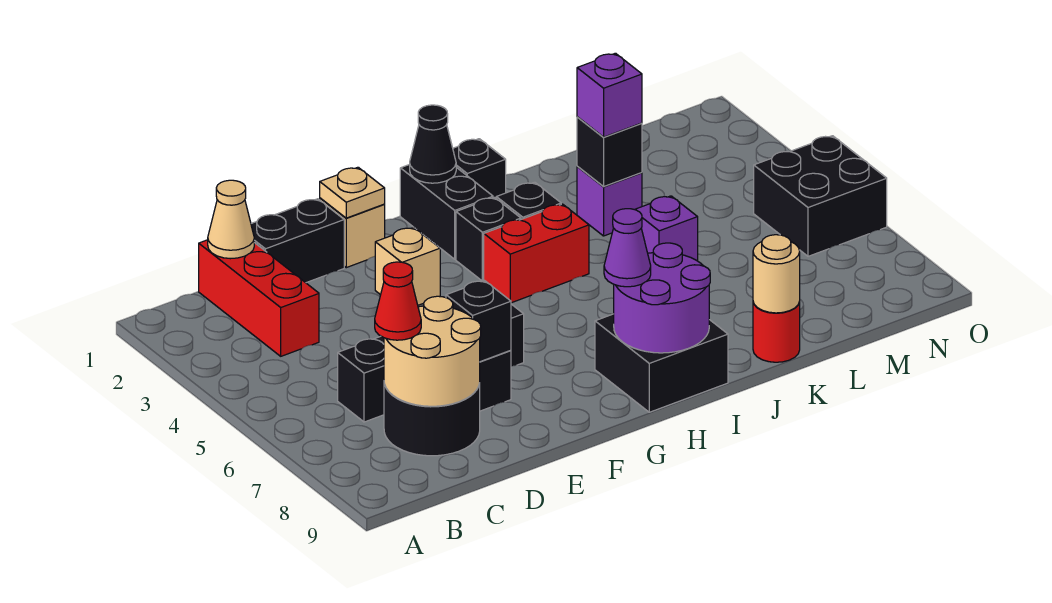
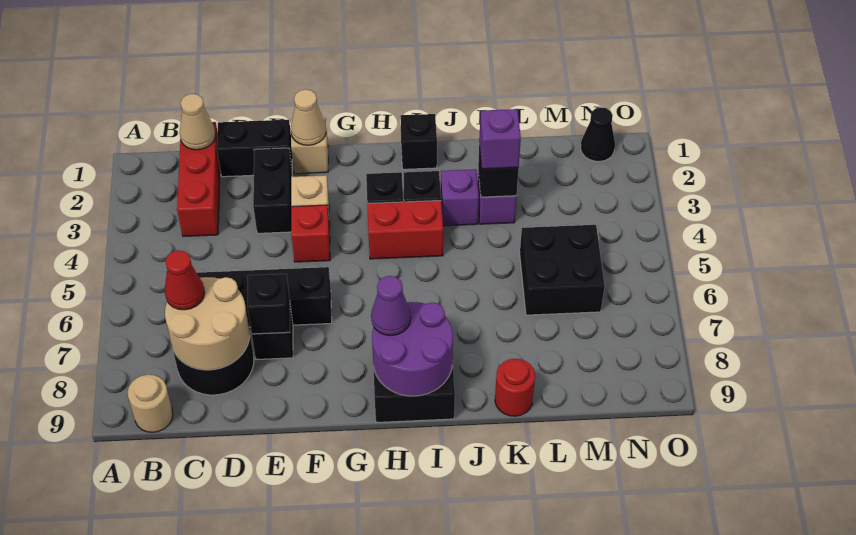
tan 1x1 plate [320,167,385,218] -> tan 1x1 cone [291,89,326,145]
none -> red 1x1 brick [291,205,330,262]
black 1x2 brick [400,165,493,259] -> black 1x2 brick moved to [253,148,292,233]
black 1x1 cone [410,105,456,183] -> black 1x1 cone moved to [581,107,615,162]
purple 1x1 brick [635,196,698,261] -> purple 1x1 brick moved to [441,169,479,226]
tan 1x1 round brick [753,235,800,313] -> tan 1x1 round brick moved to [128,375,173,432]
black 2x2 brick [754,136,887,256] -> black 2x2 brick moved to [520,225,605,315]

